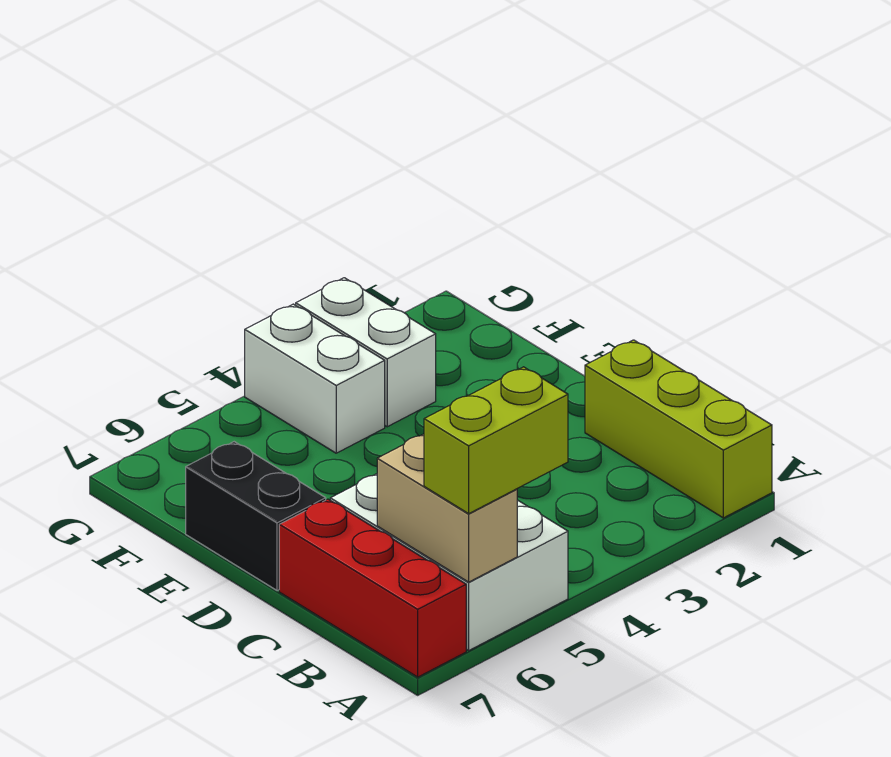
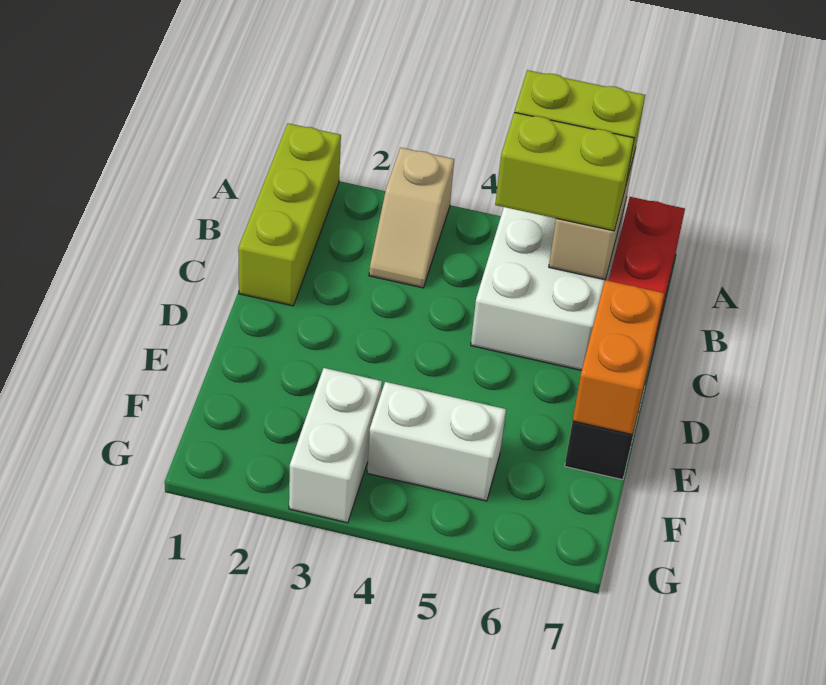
none -> tan 1x2 slope [369,148,454,288]
none -> lime 1x2 brick [495,112,634,231]
none -> orange 1x2 brick [573,280,664,435]
white 1x2 brick [245,304,385,453] -> white 1x2 brick turned to [367,382,506,501]

